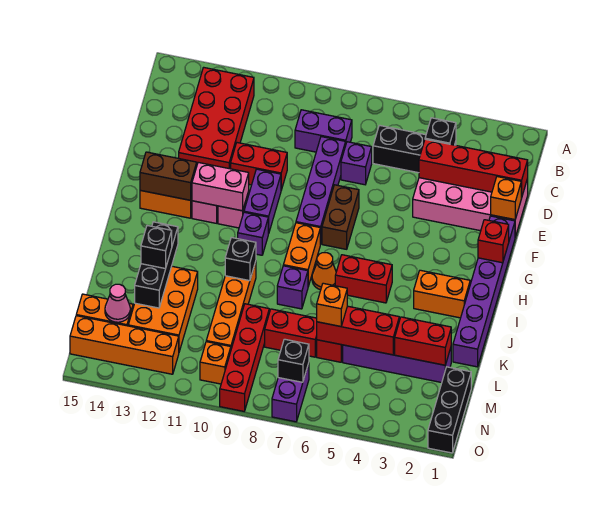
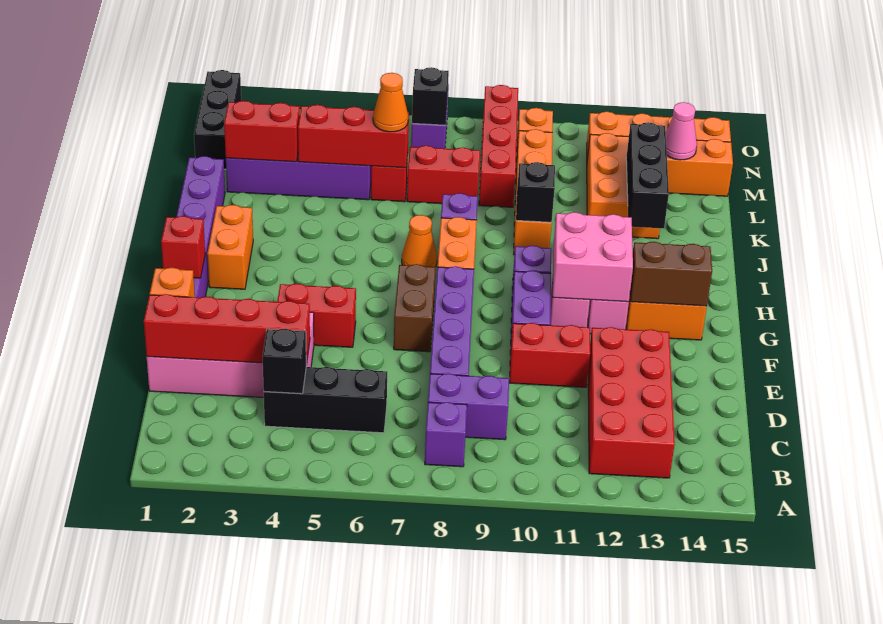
purple 1x1 brick [341,142,372,185] -> purple 1x1 brick moved to [425,402,467,467]
pink 1x2 brick [192,162,249,211] -> pink 2x2 brick [553,212,633,302]
orange 1x2 brick [414,270,470,318] -> orange 1x2 brick turned to [207,205,253,289]
red 1x2 brick [335,255,392,303] -> red 1x2 brick moved to [277,284,356,347]
black 1x1 brick [141,225,172,269] -> none
orange 1x1 brick [317,283,347,326] -> orange 1x1 cone [373,73,408,132]

